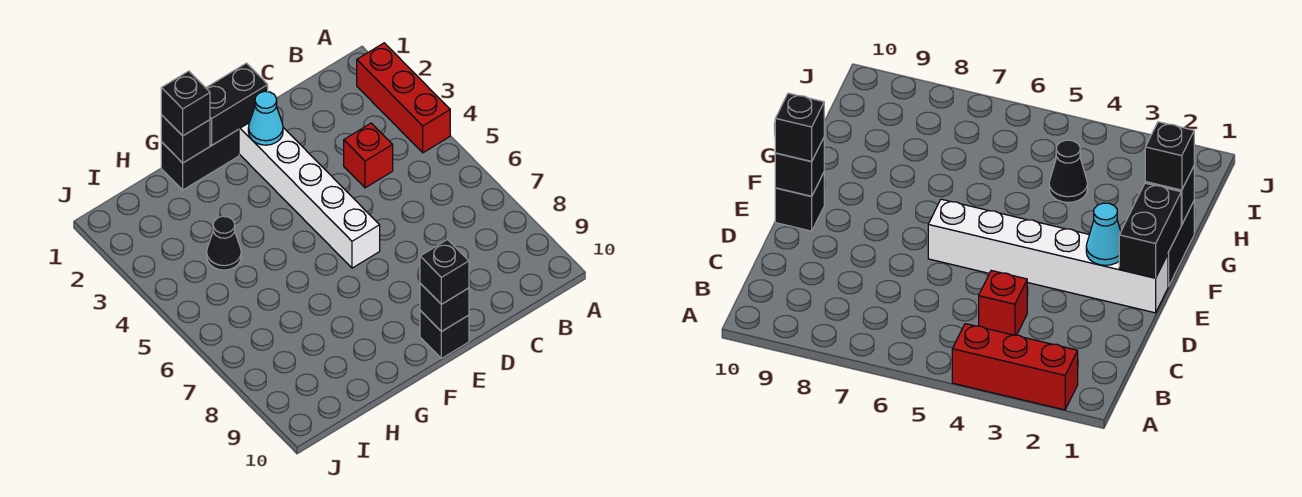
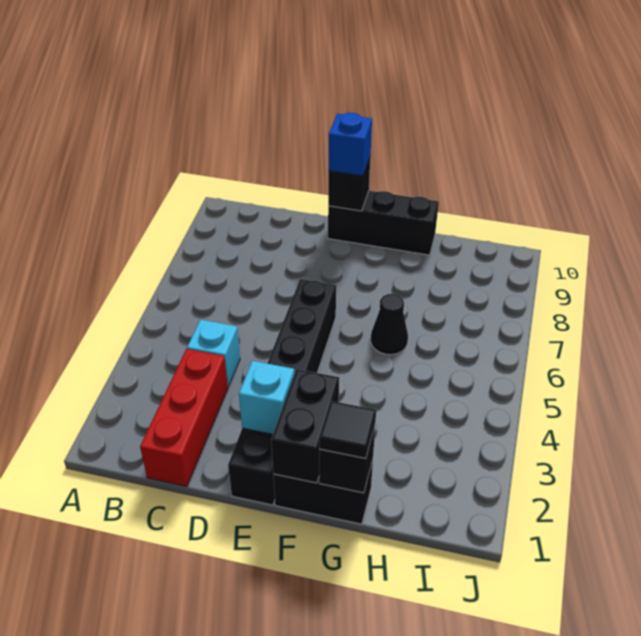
red 1x3 brick [357,43,450,153] -> red 1x3 brick moved to [140,349,228,487]
red 1x1 brick [344,123,393,188] -> cyan 1x1 brick [187,320,240,387]
white 1x6 brick [239,123,380,268] -> black 1x6 brick [228,279,336,505]
black 1x2 brick [206,63,268,145] -> black 1x2 brick turned to [271,369,339,483]
cyan 1x1 cone [248,91,283,145] -> cyan 1x1 brick [239,361,294,434]
black 1x1 brick [420,311,469,359] -> black 1x3 brick [328,191,439,255]
black 1x1 brick [420,240,469,304] -> blue 1x1 brick [328,113,372,176]
black 1x1 brick [161,71,210,136] -> black 1x1 tile [319,401,376,459]
black 1x1 cone [207,216,241,270] -> black 1x1 cone moved to [371,294,408,355]

